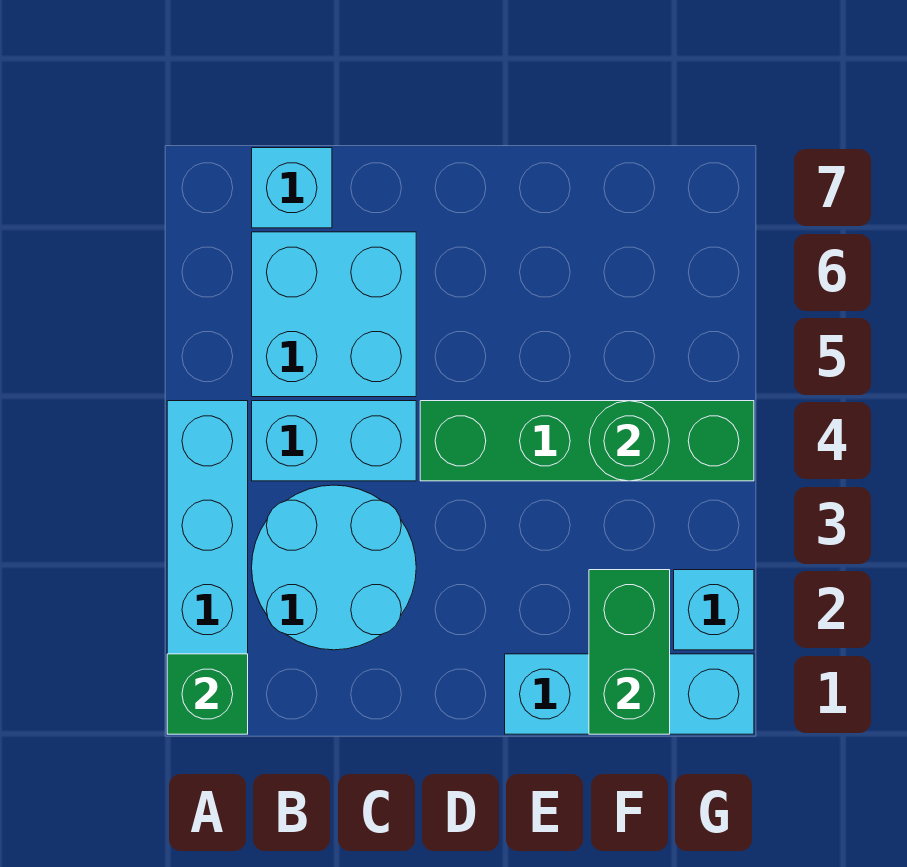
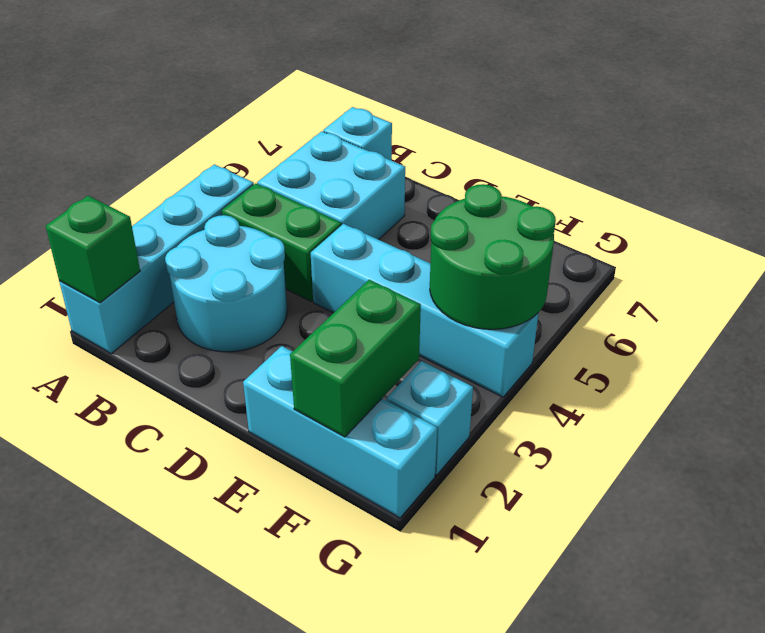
cyan 1x2 brick [252,401,416,481] -> green 1x2 brick [222,184,341,301]
green 1x4 brick [420,401,754,481] -> cyan 1x4 brick [311,224,538,397]
green 1x1 round brick [589,401,669,481] -> green 2x2 round brick [430,184,556,329]

